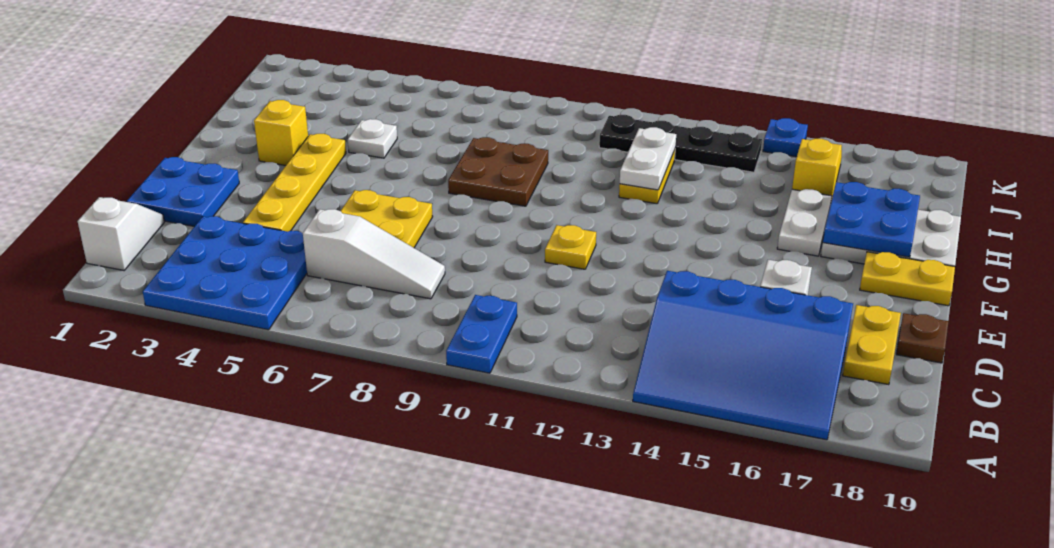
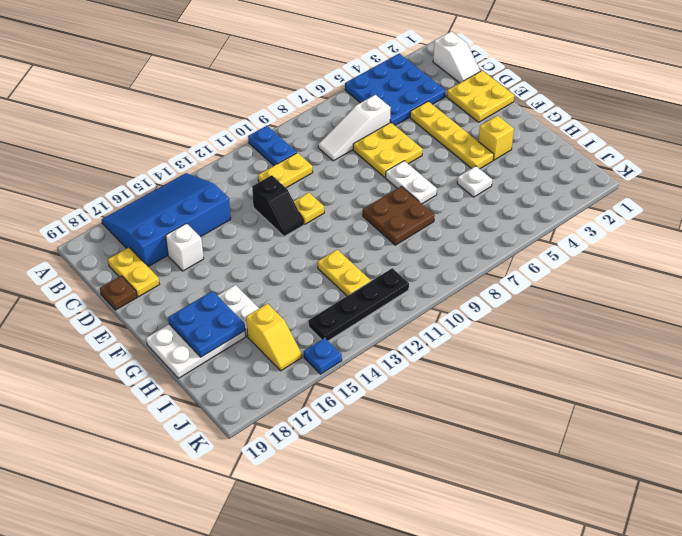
blue 2x2 plate [127,157,239,227] -> yellow 2x2 plate [447,71,514,122]
none -> black 1x2 slope [252,175,304,237]
yellow 1x2 plate [860,252,955,306] -> yellow 1x2 plate moved to [258,153,313,188]
white 1x2 plate [620,127,676,190] -> white 1x2 plate moved to [386,161,437,204]

